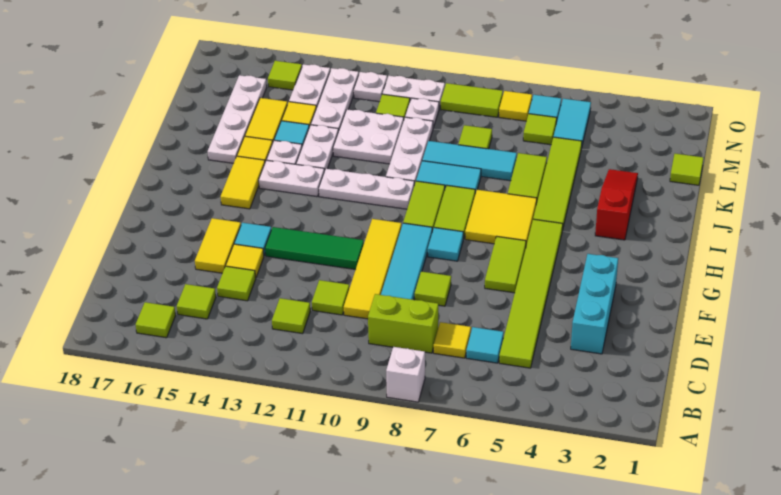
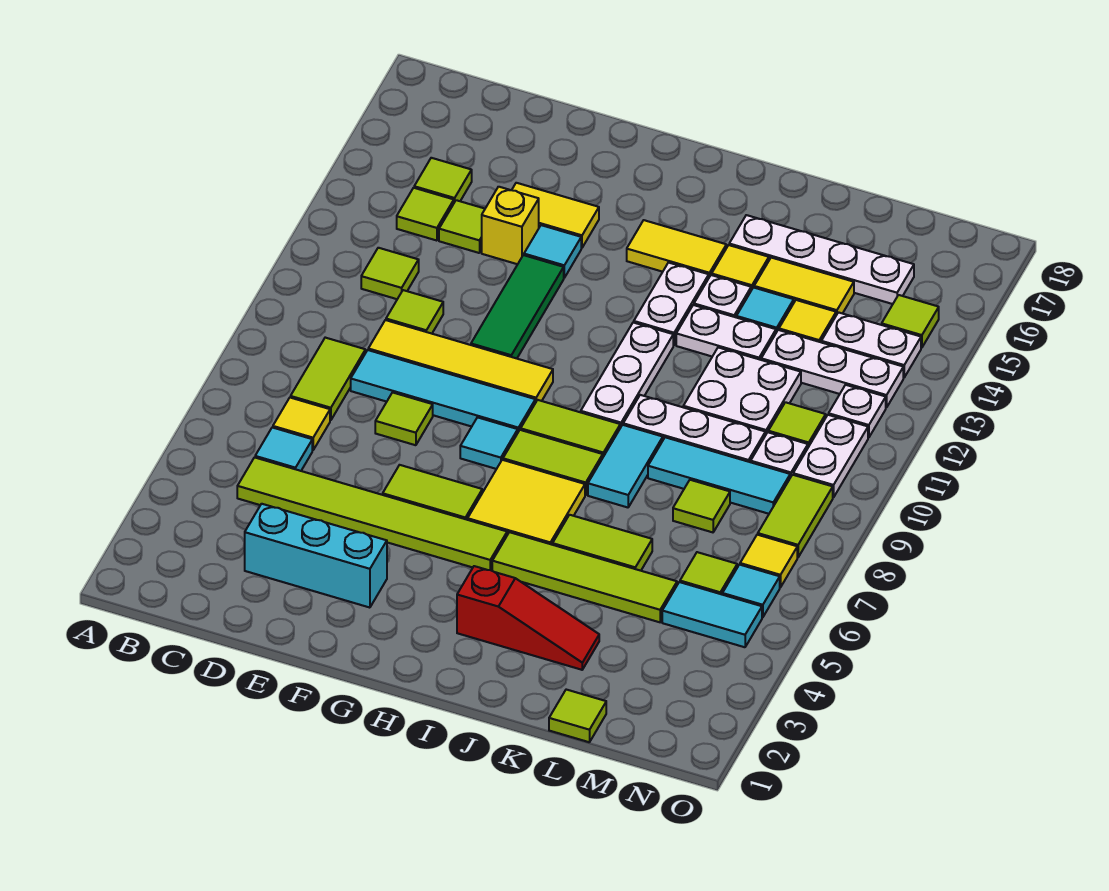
white 1x1 brick [386,347,425,402] -> none
lime 1x1 tile [136,302,176,338] -> lime 1x1 tile moved to [397,188,454,241]
lime 1x2 brick [368,294,438,353] -> lime 1x2 tile [291,338,365,420]
yellow 1x1 tile [226,244,264,278] -> yellow 1x1 brick [482,187,539,264]
cyan 1x3 tile [422,141,517,181] -> cyan 1x3 tile turned to [648,437,790,514]

